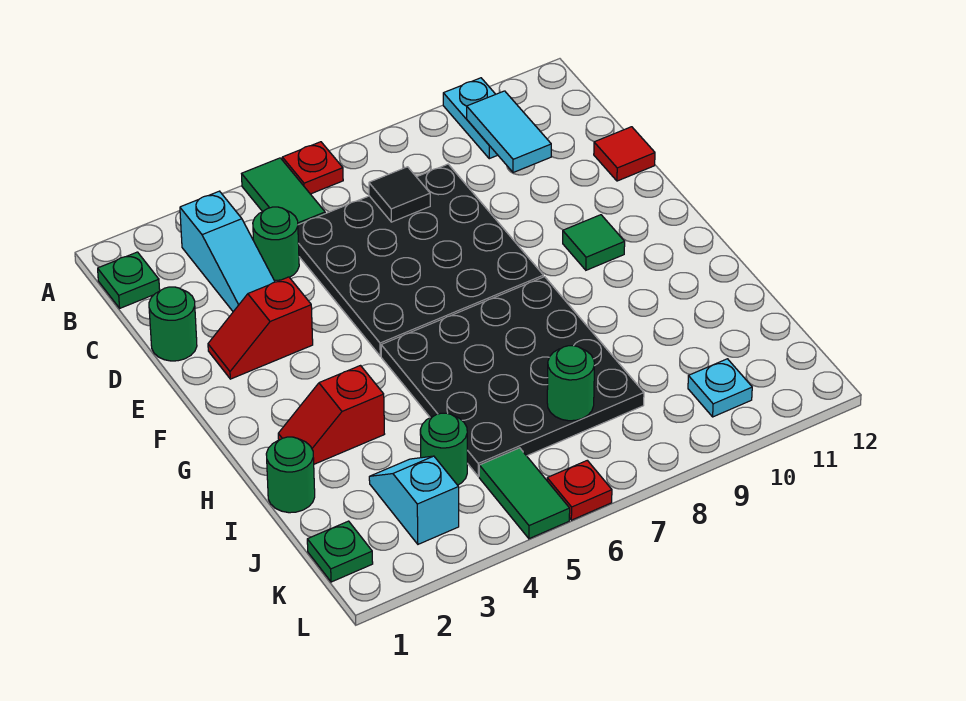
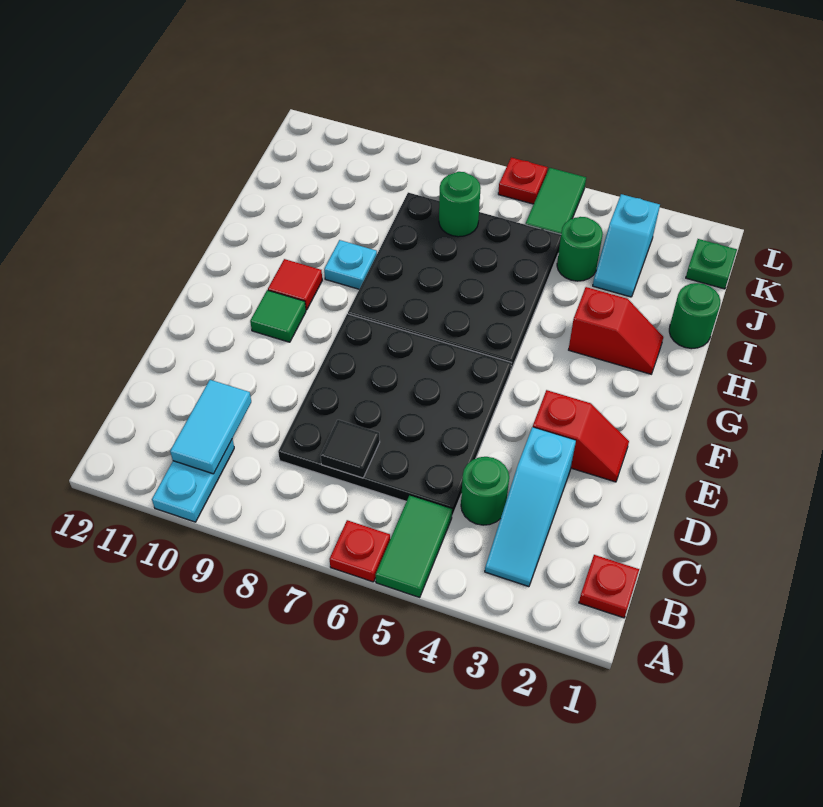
green 1x1 plate [98,252,160,308] -> red 1x1 plate [579,555,639,618]
cyan 1x3 slope [180,191,275,312] -> cyan 1x3 slope turned to [485,427,576,587]
green 1x1 round brick [149,287,197,361] -> none
red 1x1 tile [594,127,655,181] -> red 1x1 tile moved to [268,259,322,310]
cyan 1x1 plate [688,359,752,417] -> cyan 1x1 plate moved to [324,240,377,289]

